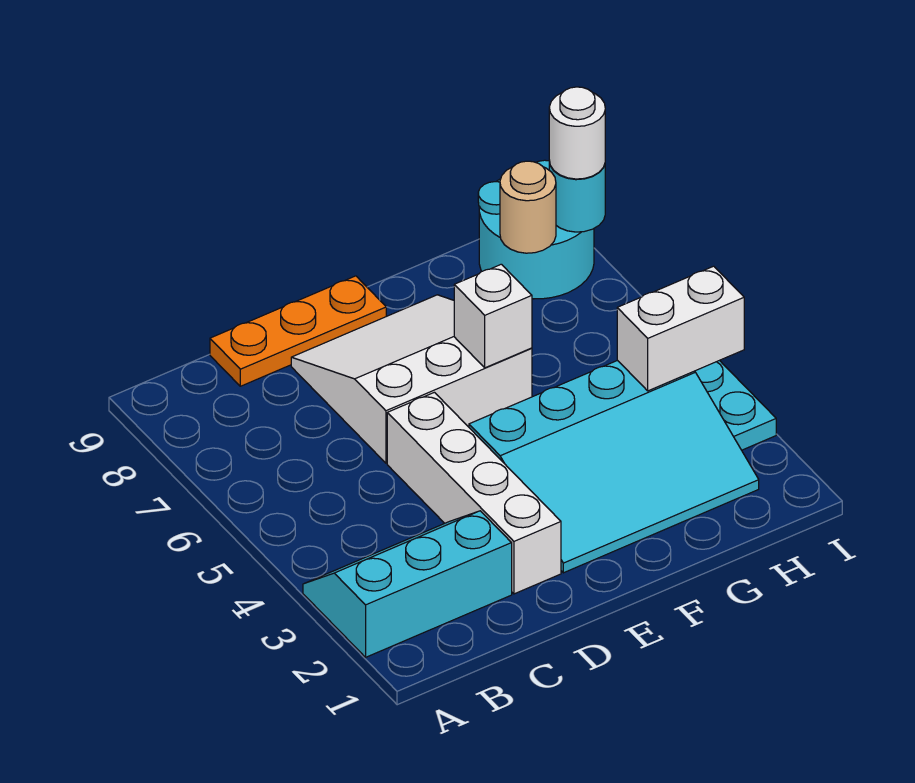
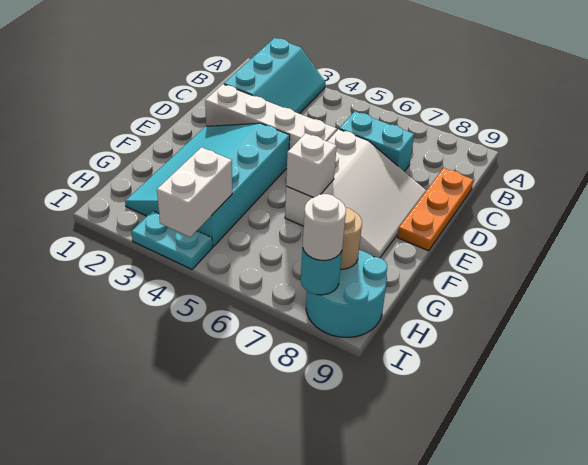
none -> cyan 1x2 brick [339,112,414,171]

